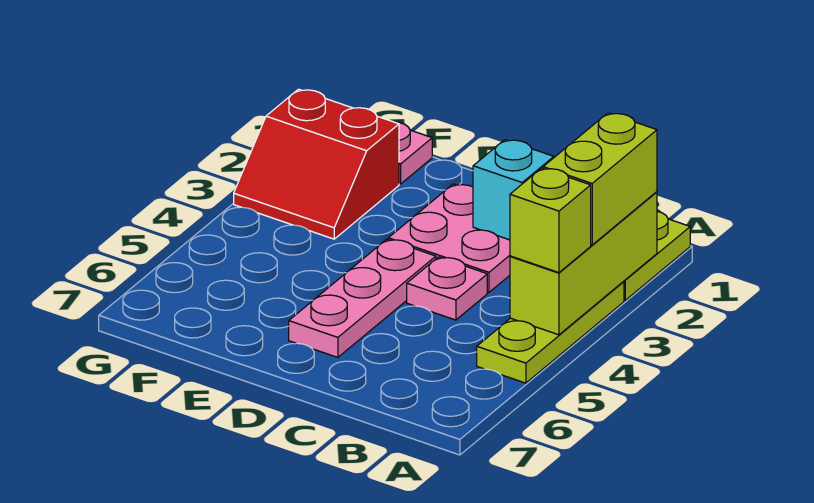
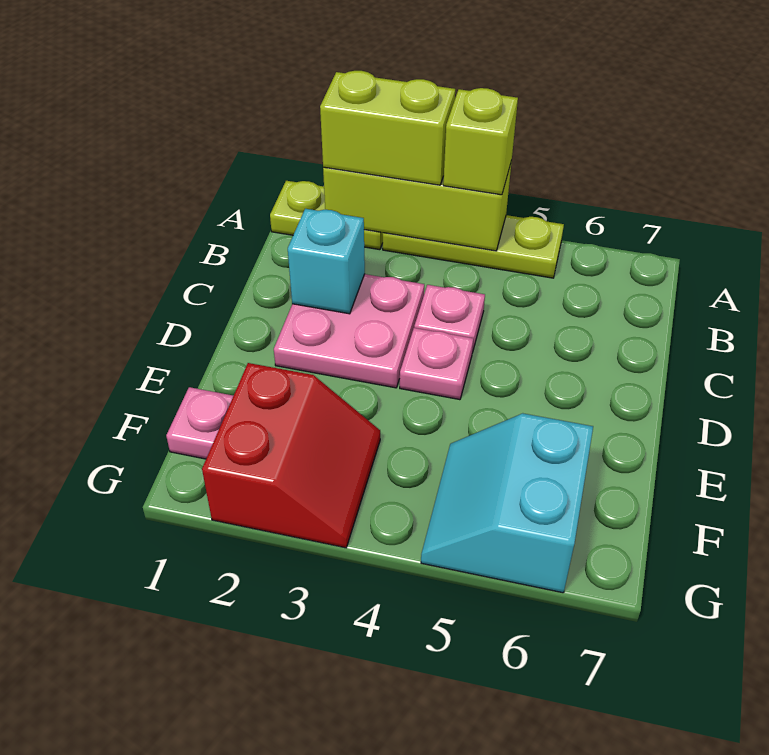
pink 1x3 plate [289,239,436,357] -> pink 1x1 plate [400,328,473,400]
none -> cyan 2x2 slope [421,414,593,593]

